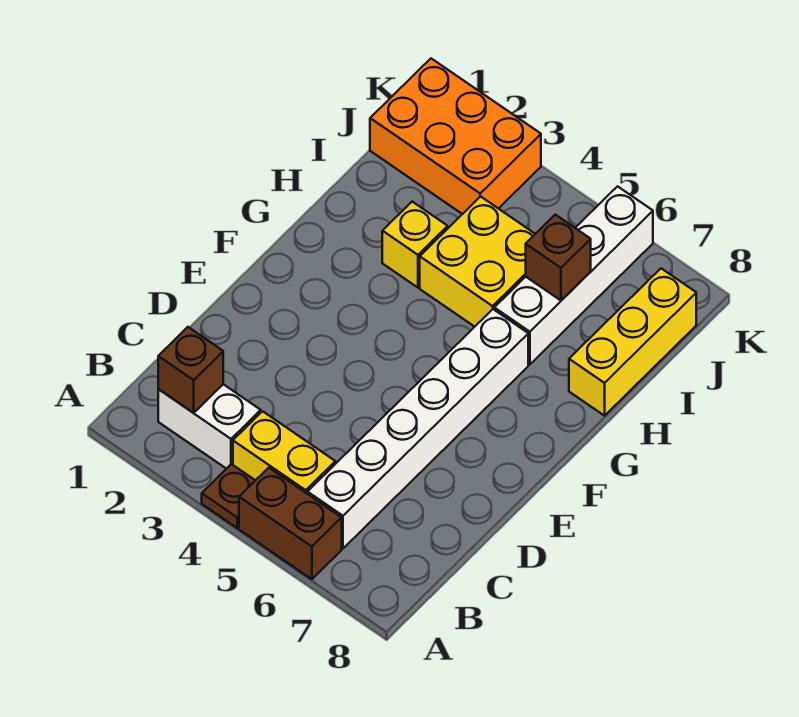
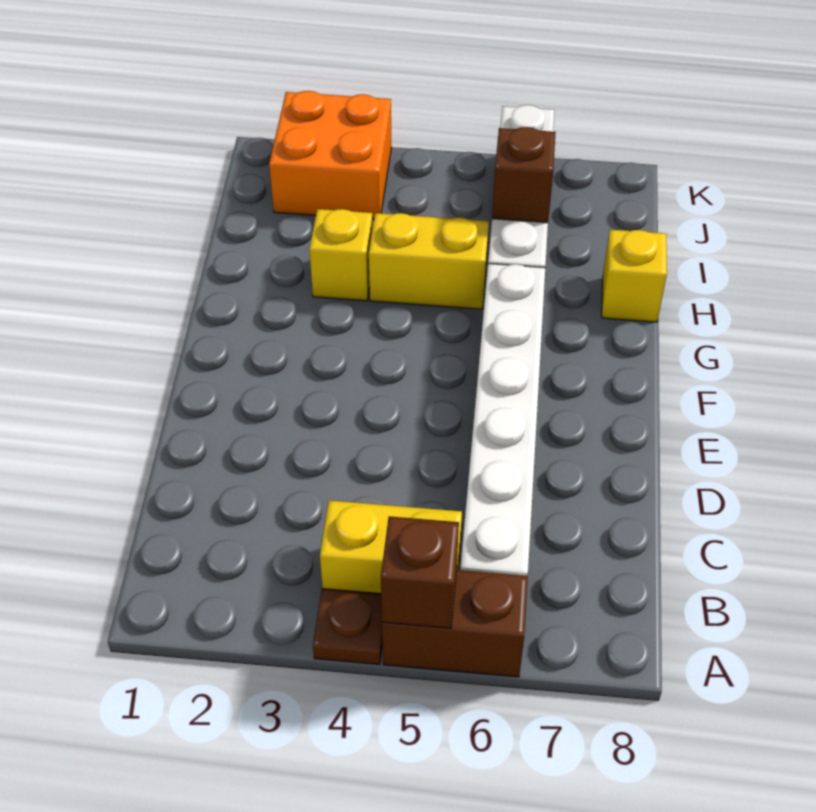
white 1x2 brick [158,384,261,469] -> none
brown 1x1 brick [158,327,223,413] -> brown 1x1 brick moved to [381,516,459,628]
yellow 2x2 brick [420,196,535,327] -> yellow 1x2 brick [369,213,489,309]
yellow 1x3 brick [569,268,696,416] -> yellow 1x1 brick [602,230,667,322]
orange 2x3 brick [370,59,541,214] -> orange 2x2 brick [269,91,392,220]

